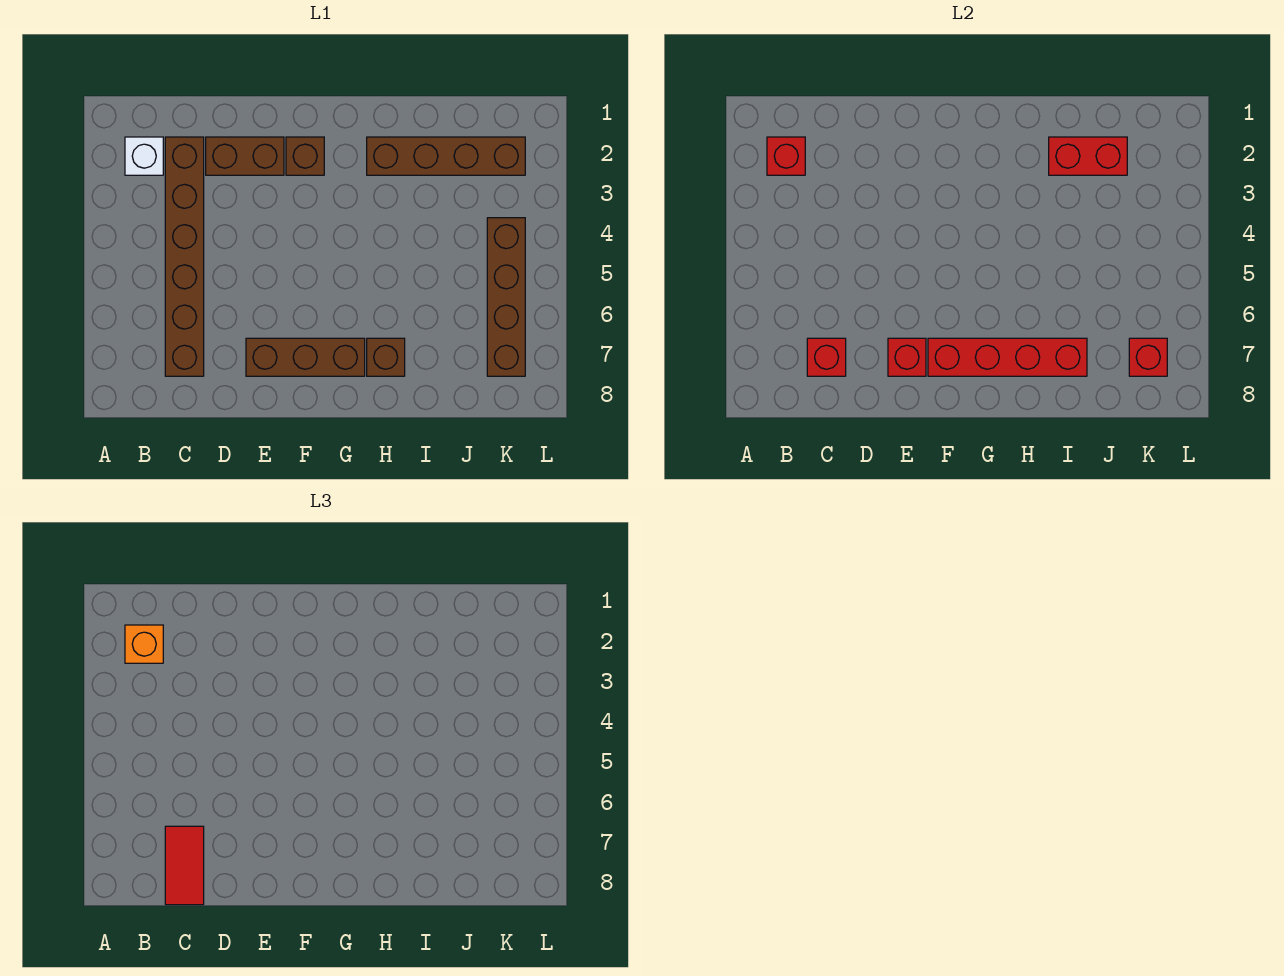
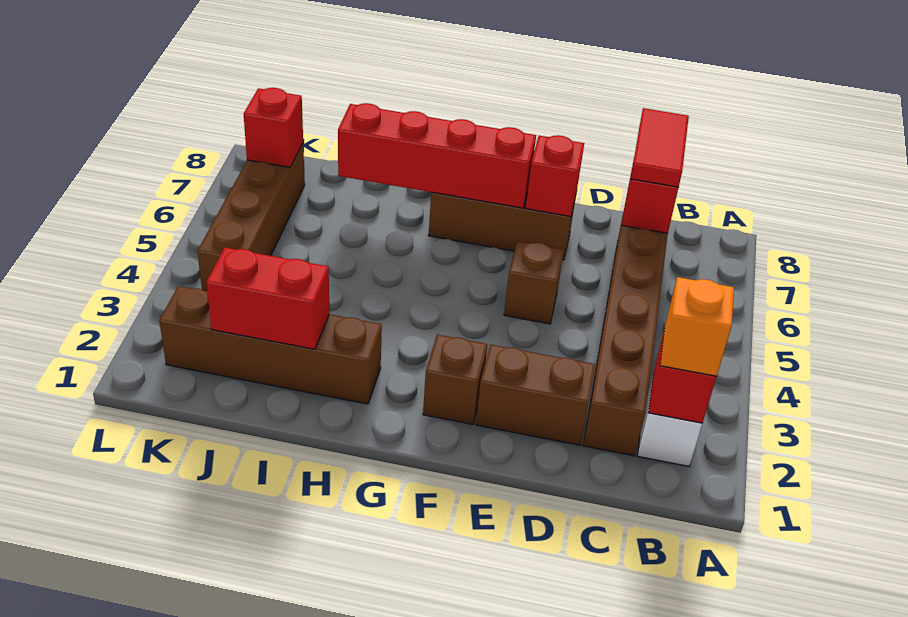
brown 1x1 brick [367,338,405,376] -> brown 1x1 brick moved to [504,241,564,324]

